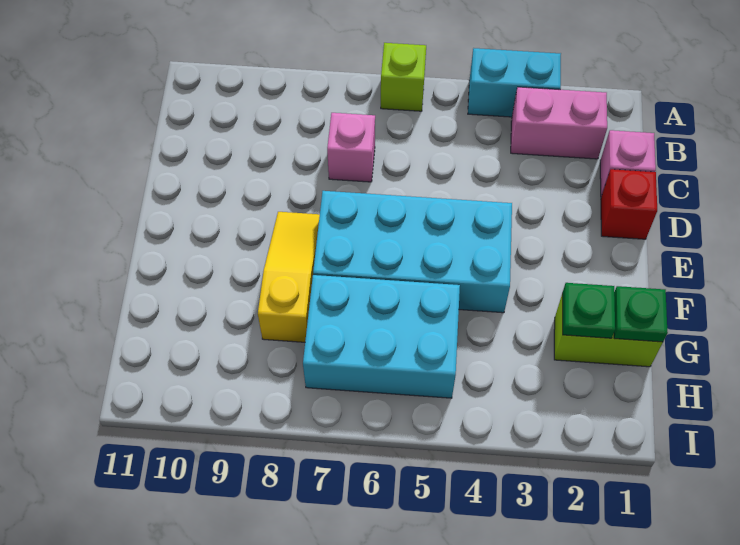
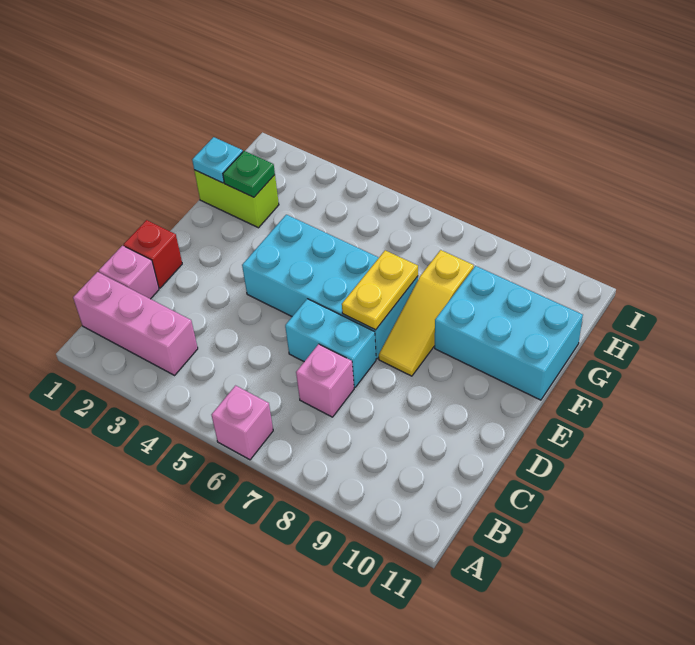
cyan 1x2 brick [468,48,561,117] -> cyan 1x2 brick moved to [285,299,376,387]
lime 1x1 brick [381,43,426,111] -> pink 1x1 brick [212,386,273,460]
pink 1x2 brick [511,87,607,159] -> pink 1x3 brick [73,272,198,375]
none -> yellow 1x2 plate [342,250,418,330]
green 1x1 plate [614,286,668,342] -> cyan 1x1 plate [192,137,243,183]
cyan 2x3 brick [303,275,460,398] -> cyan 2x3 brick moved to [435,266,583,400]

